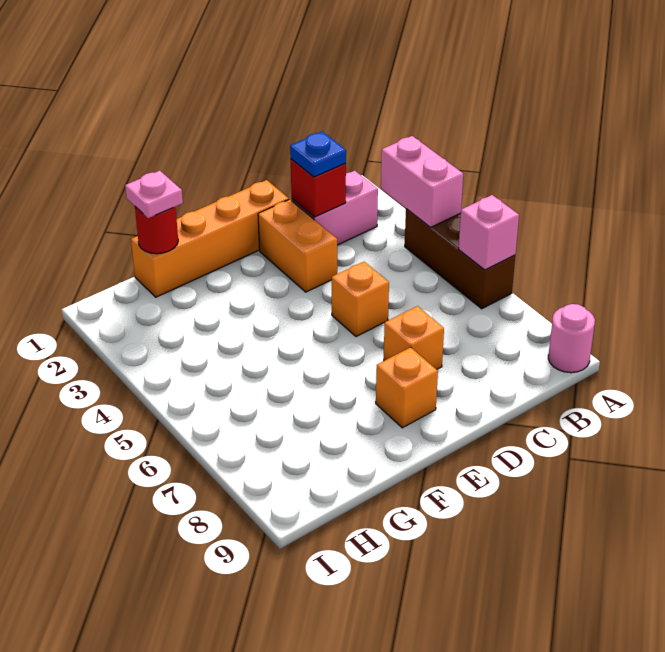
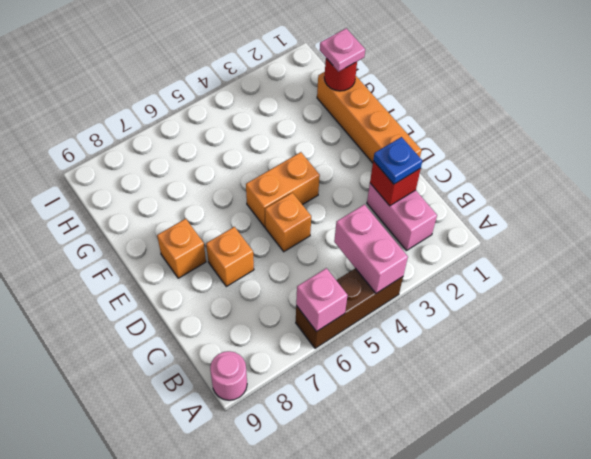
pink 1x2 brick [381,136,463,227] -> pink 1x2 brick turned to [334,205,408,293]
orange 1x2 brick [258,200,337,292] -> orange 1x2 brick moved to [246,152,320,227]

